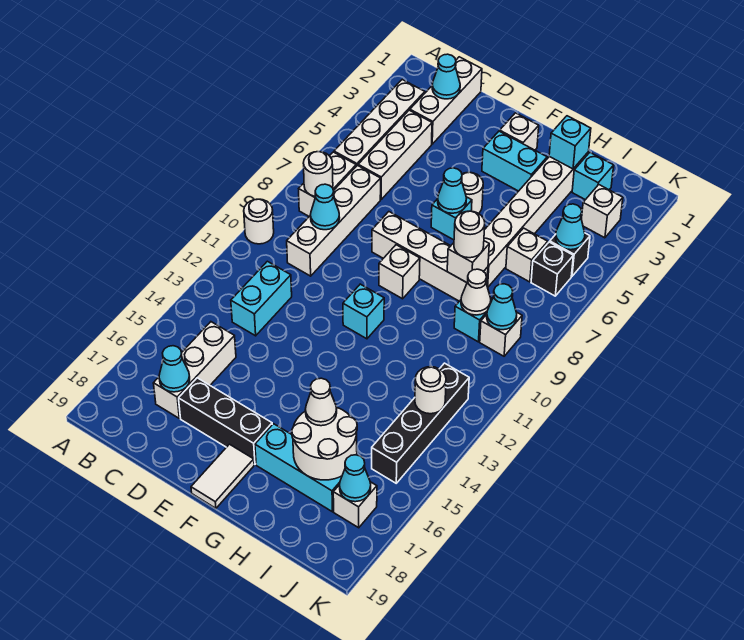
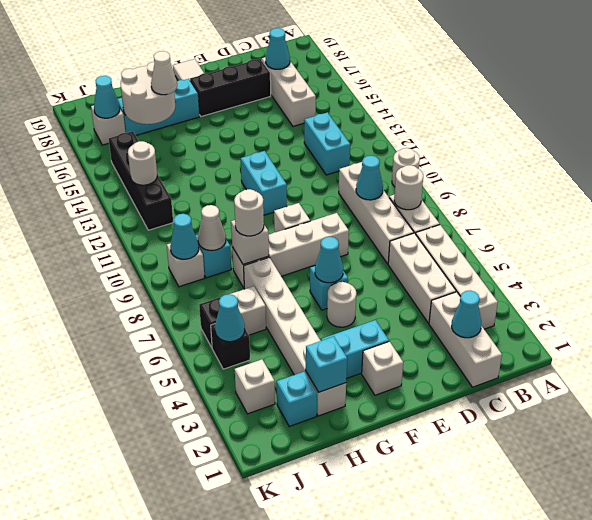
cyan 1x1 brick [343,284,384,339] -> cyan 1x2 brick [241,151,287,215]

